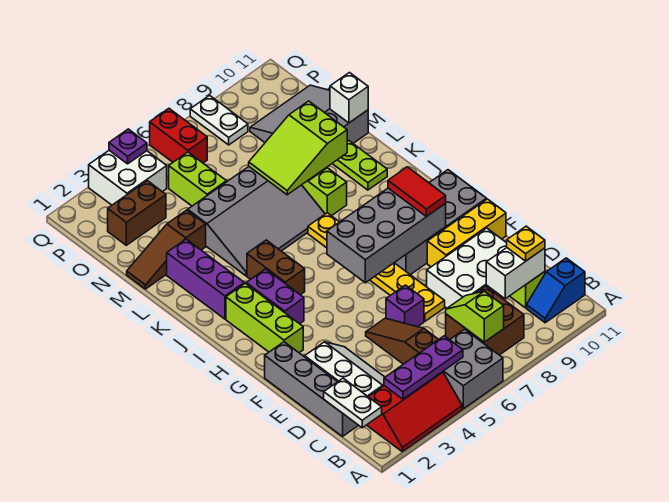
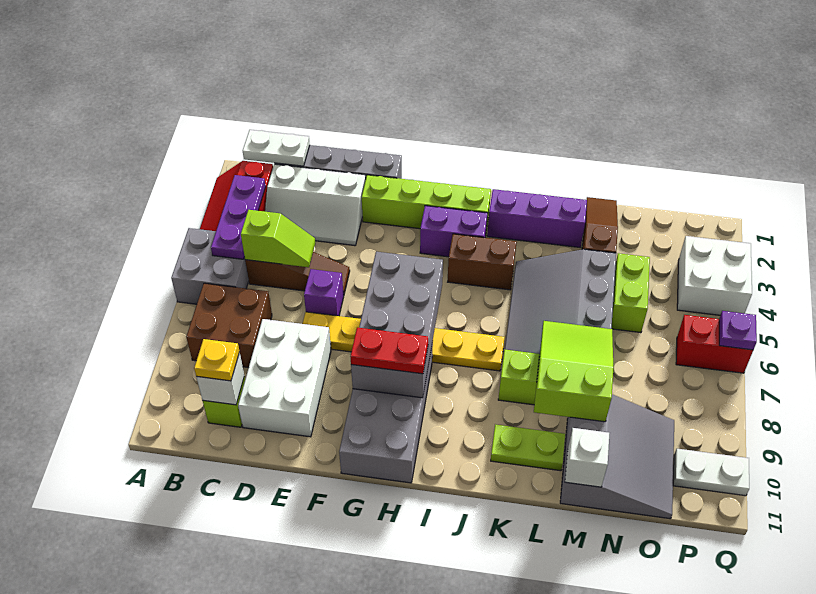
lime 1x2 slope [446,291,504,342] -> lime 1x2 slope moved to [241,210,315,267]
blue 1x2 slope [527,258,585,323] -> none
white 1x2 brick [486,248,545,299] -> white 1x1 brick [196,353,244,405]
yellow 1x3 brick [427,199,506,267] -> none
lime 1x3 brick [226,283,303,353] -> lime 1x4 brick [362,175,491,231]
red 1x2 tile [388,167,446,217] -> red 1x2 plate [350,328,428,374]
lime 1x2 brick [169,152,226,206] -> lime 1x2 brick turned to [611,253,650,333]
brown 1x2 brick [108,181,166,245] -> none
white 1x2 plate [190,95,248,145] -> white 1x2 plate moved to [673,449,749,496]
purple 1x1 plate [109,129,147,164] -> purple 1x1 plate moved to [719,311,757,350]

